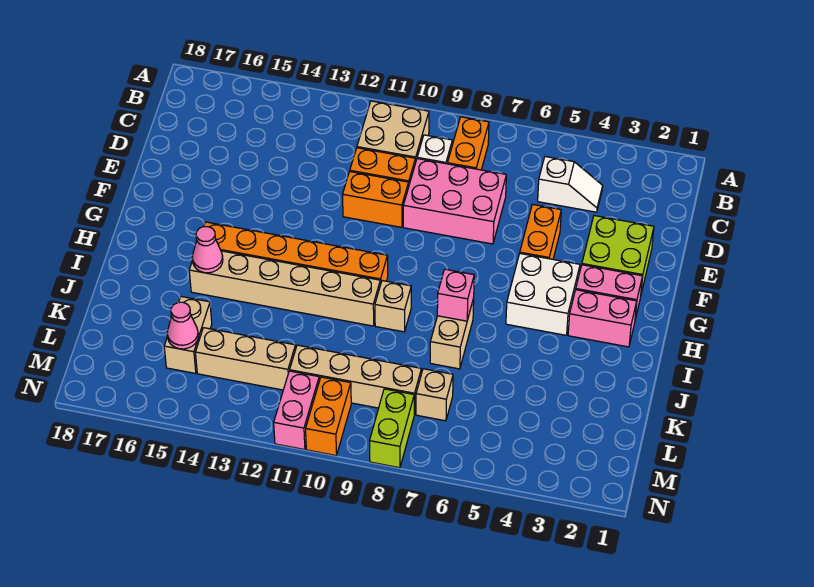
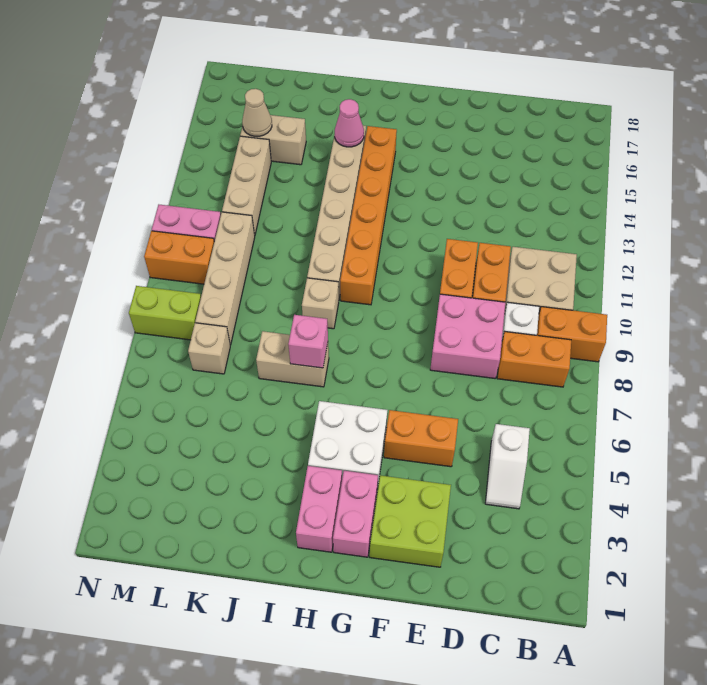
none -> orange 1x2 brick [537,307,607,362]
pink 2x3 brick [403,159,506,244] -> pink 2x2 brick [430,294,505,378]
pink 1x1 cone [167,302,198,349] -> tan 1x1 cone [242,89,272,136]

